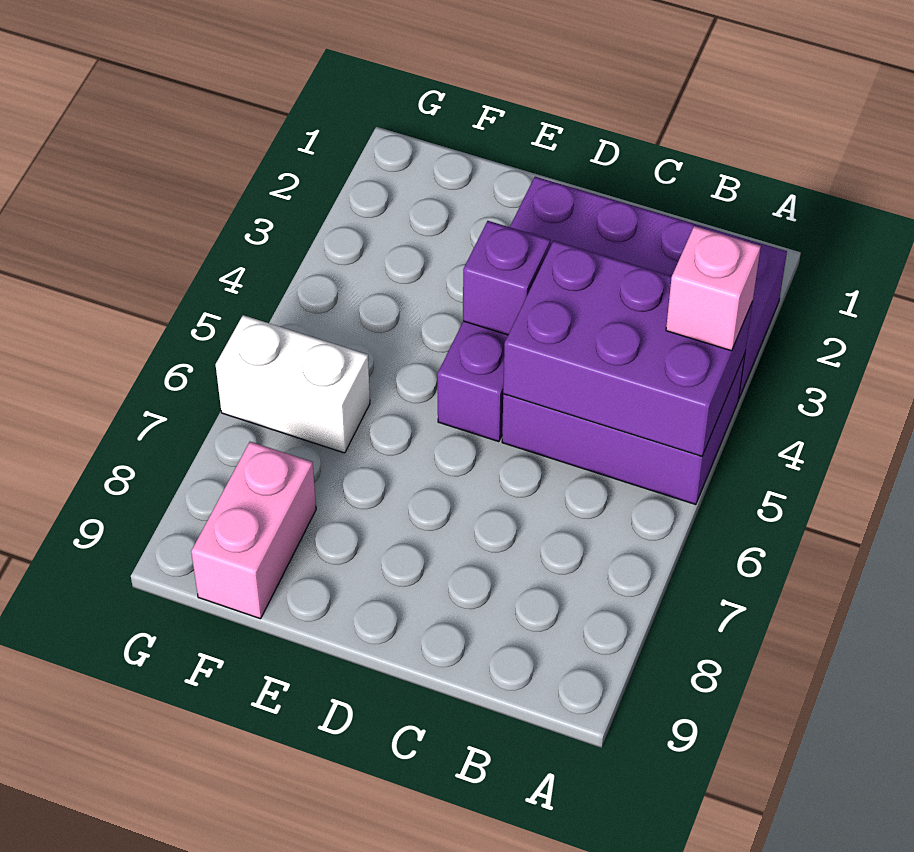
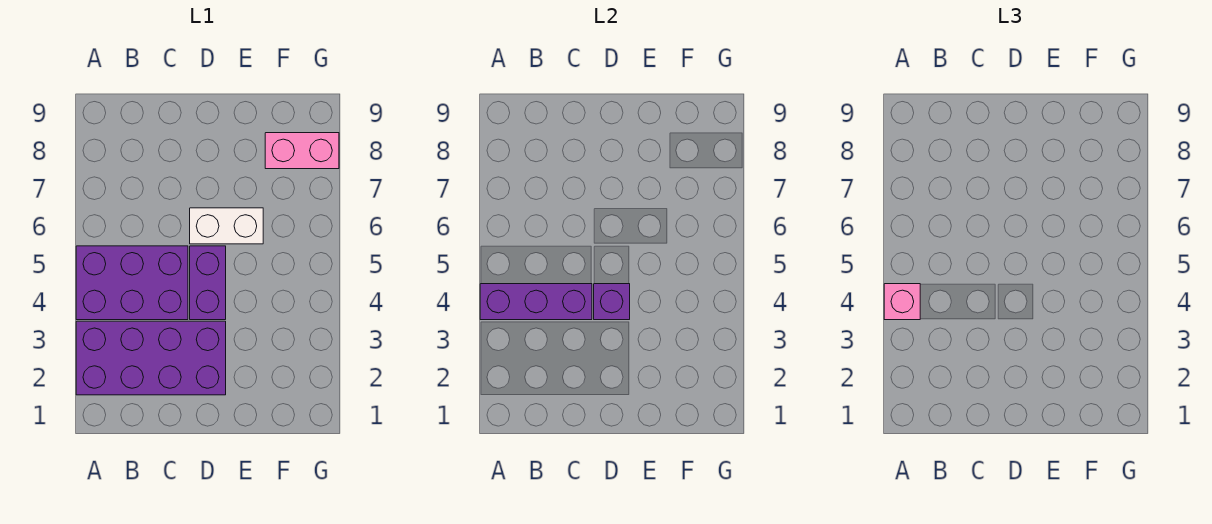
purple 2x3 brick [503,241,753,456] -> purple 1x3 brick [480,284,592,320]
white 1x2 brick [216,315,370,453] -> white 1x2 brick moved to [190,208,263,244]
pink 1x2 brick [191,442,316,619] -> pink 1x2 brick turned to [265,133,339,169]

